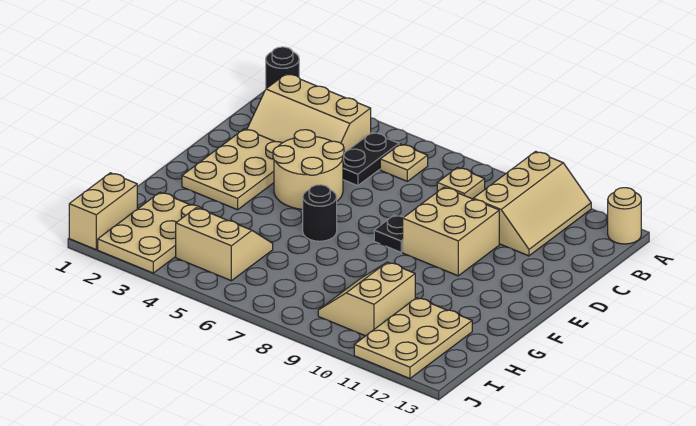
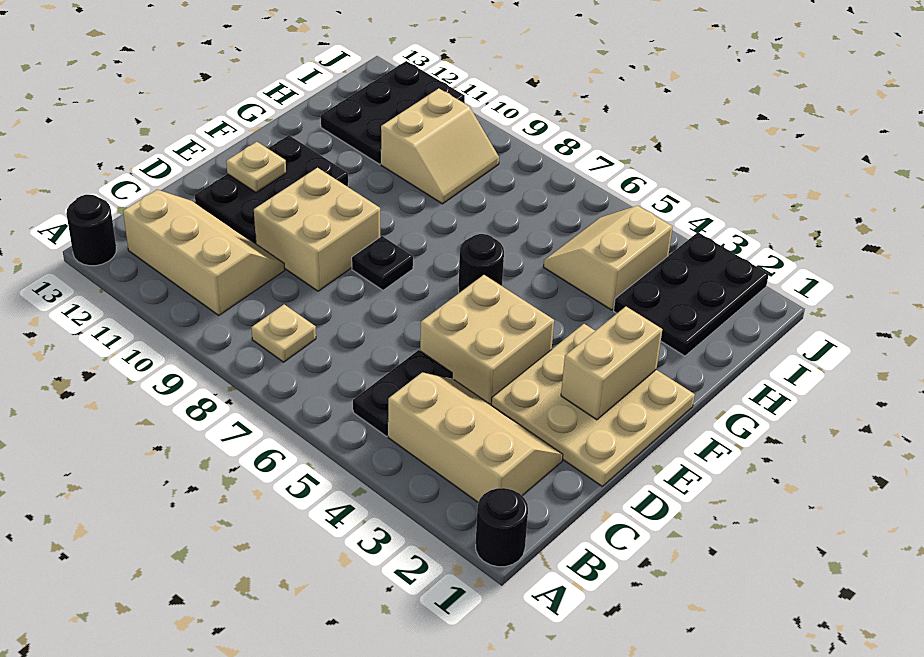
tan 2x3 slope [473,151,591,256] -> tan 2x3 slope turned to [123,190,285,315]
tan 1x1 round brick [608,188,641,244] -> black 1x1 round brick [66,195,116,266]
tan 1x1 plate [380,144,428,181] -> tan 1x1 plate moved to [226,142,286,192]
tan 2x3 plate [182,129,282,210] -> tan 3x3 plate [491,324,695,486]
tan 2x2 round brick [273,130,344,209] -> tan 2x2 brick [420,275,554,405]
none -> black 2x3 plate [195,135,348,244]
tan 2x3 plate [98,192,202,273] -> black 2x3 plate [614,232,769,356]
tan 2x2 slope [176,208,273,281] -> tan 2x2 slope turned to [544,206,673,310]
tan 2x3 plate [354,298,472,379] -> black 2x3 plate [321,61,465,164]
tan 1x2 brick [69,173,137,250] -> tan 1x2 brick moved to [561,307,662,420]

